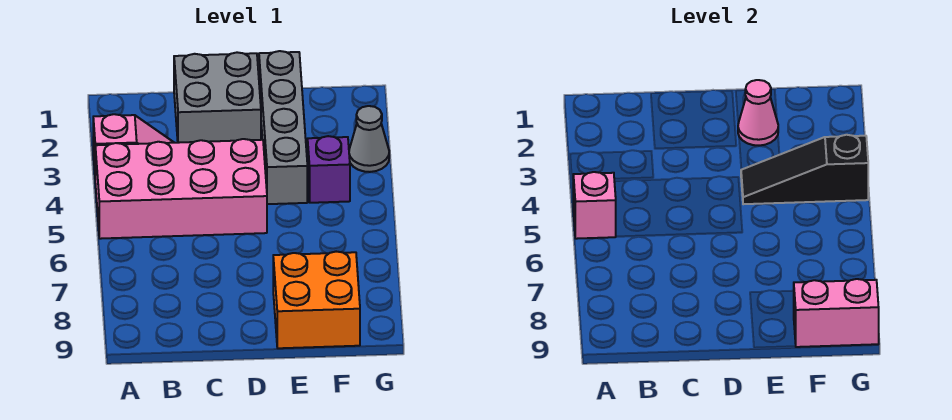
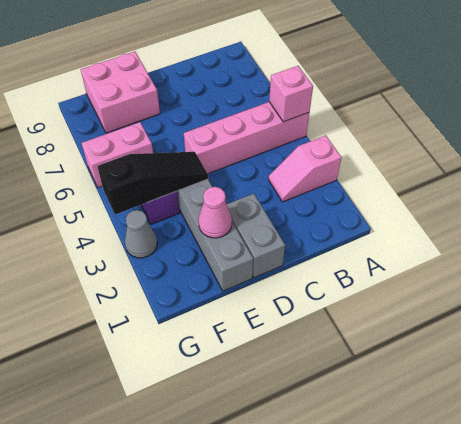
pink 2x4 brick [95,139,267,239] -> pink 1x4 brick [184,102,309,174]
grey 2x2 brick [174,52,261,143] -> grey 1x2 brick [227,194,285,278]
orange 2x2 brick [273,252,360,348] -> pink 2x2 brick [81,52,160,133]
pink 1x2 brick [794,279,879,347] -> pink 1x2 brick moved to [82,122,153,188]

